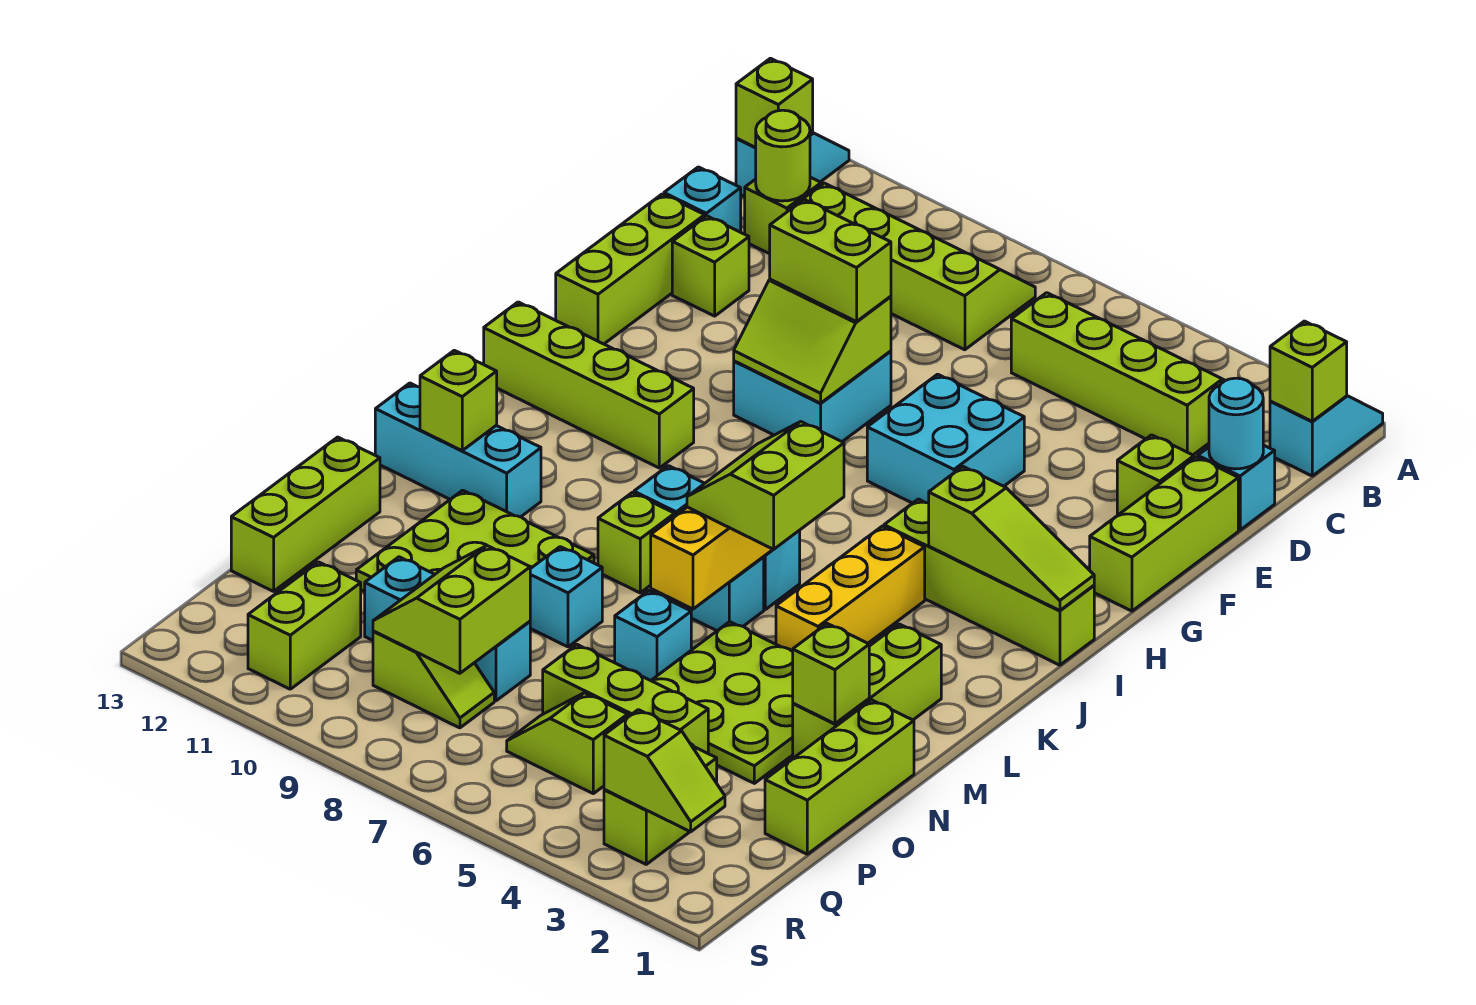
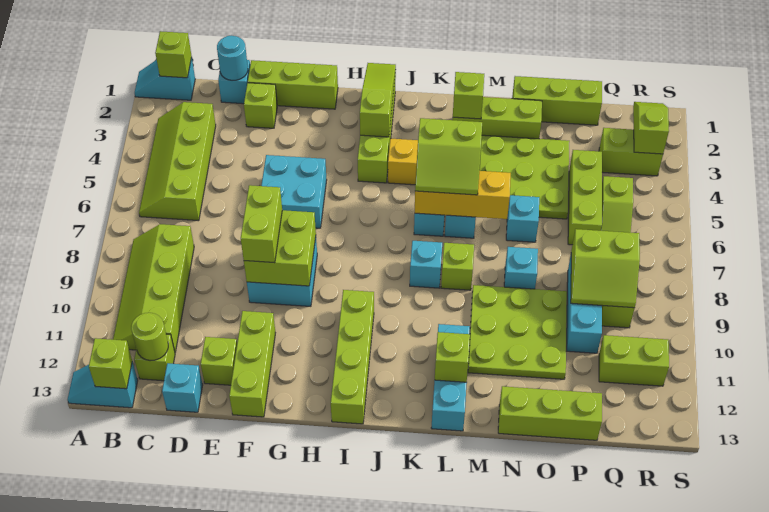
lime 1x3 brick [556,194,705,344] -> lime 1x3 brick turned to [229,311,275,417]
lime 2x2 slope [734,279,891,403] -> lime 2x2 brick [244,210,316,286]
lime 1x1 brick [793,624,869,724] -> lime 1x1 brick moved to [453,72,484,119]

